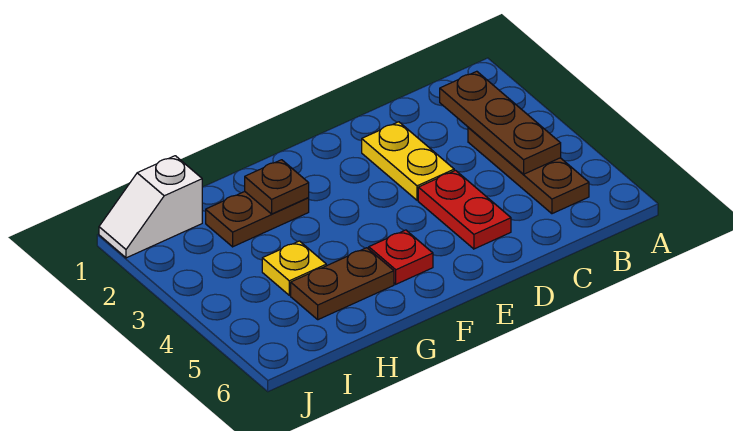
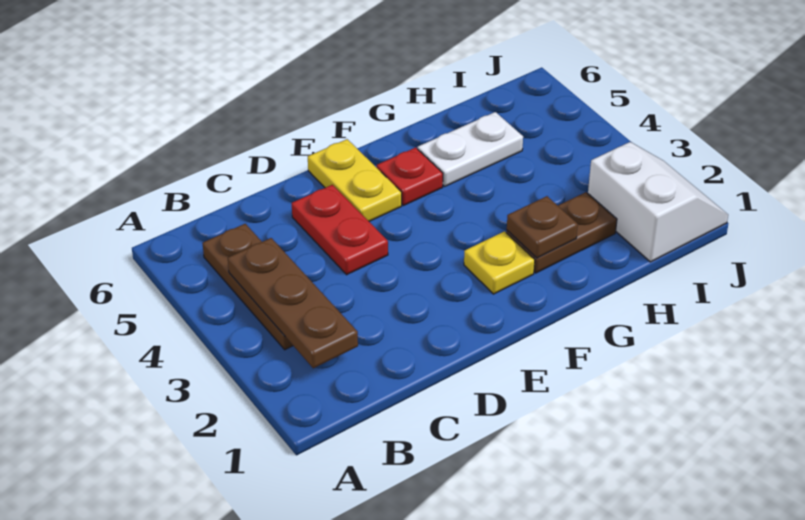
yellow 1x2 plate [362,122,454,200] -> yellow 1x2 plate moved to [308,139,402,221]
brown 1x2 plate [291,248,394,320] -> white 1x2 plate [418,112,523,186]
yellow 1x1 plate [262,241,326,295] -> yellow 1x1 plate moved to [464,231,535,294]
white 1x2 slope [99,156,202,258] -> white 2x2 slope [588,142,728,262]

